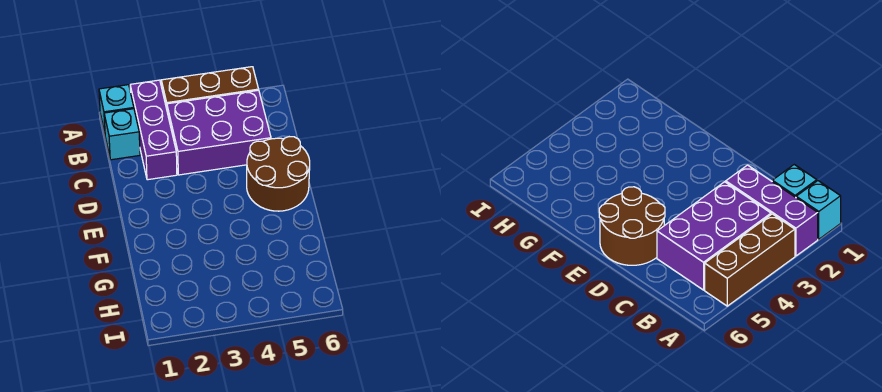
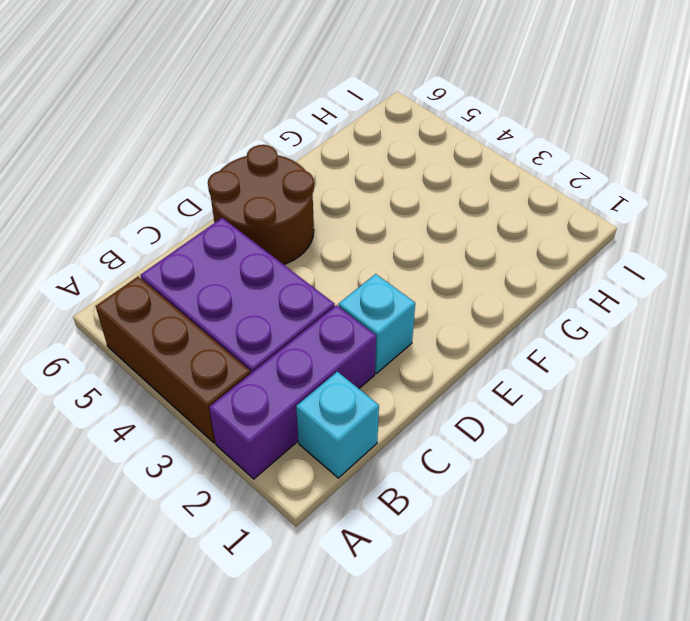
cyan 1x1 brick [99,85,134,133] -> cyan 1x1 brick moved to [338,274,415,373]

